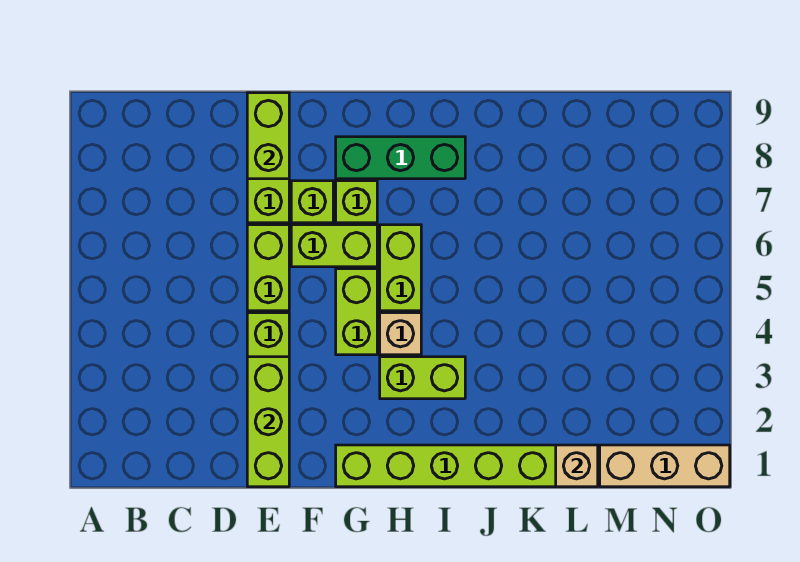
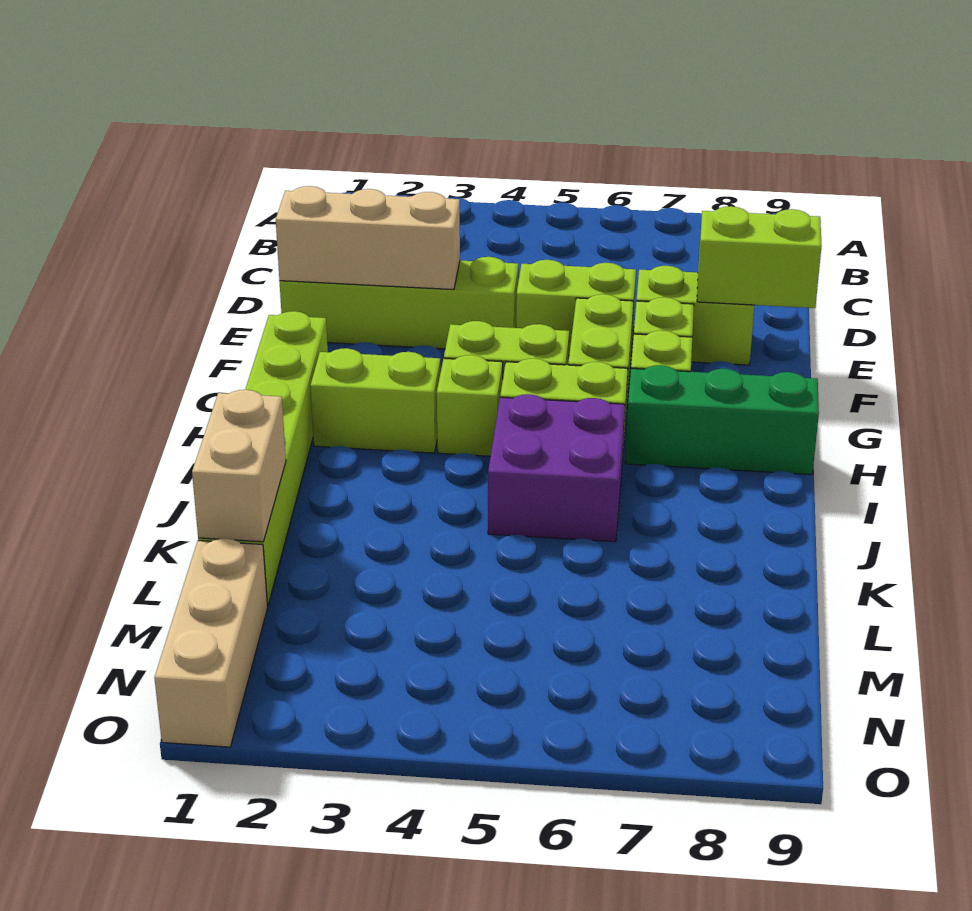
lime 1x3 brick [247,357,289,487] -> tan 1x3 brick [276,186,460,290]
green 1x3 brick [336,137,465,179] -> green 1x3 brick turned to [625,365,819,475]
lime 1x2 brick [380,357,465,399] -> lime 1x2 brick turned to [310,348,441,453]
tan 1x1 brick [380,313,421,355] -> lime 1x1 brick [437,355,503,456]
none -> purple 2x2 brick [488,394,625,542]
tan 1x1 brick [556,445,598,487] -> tan 1x2 brick [192,390,286,542]

